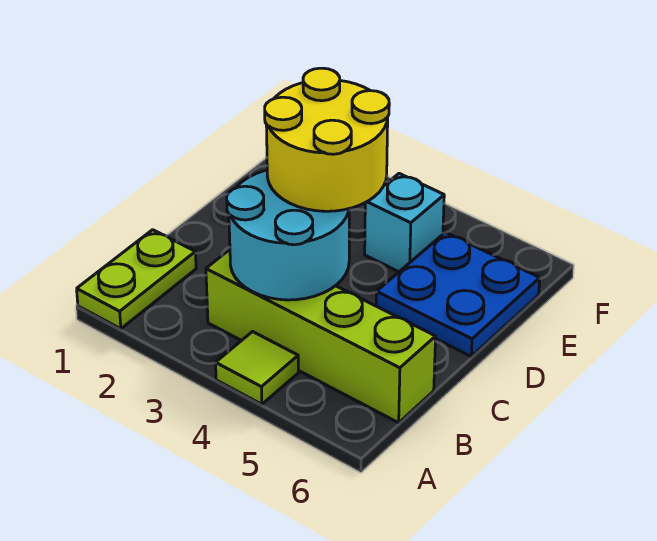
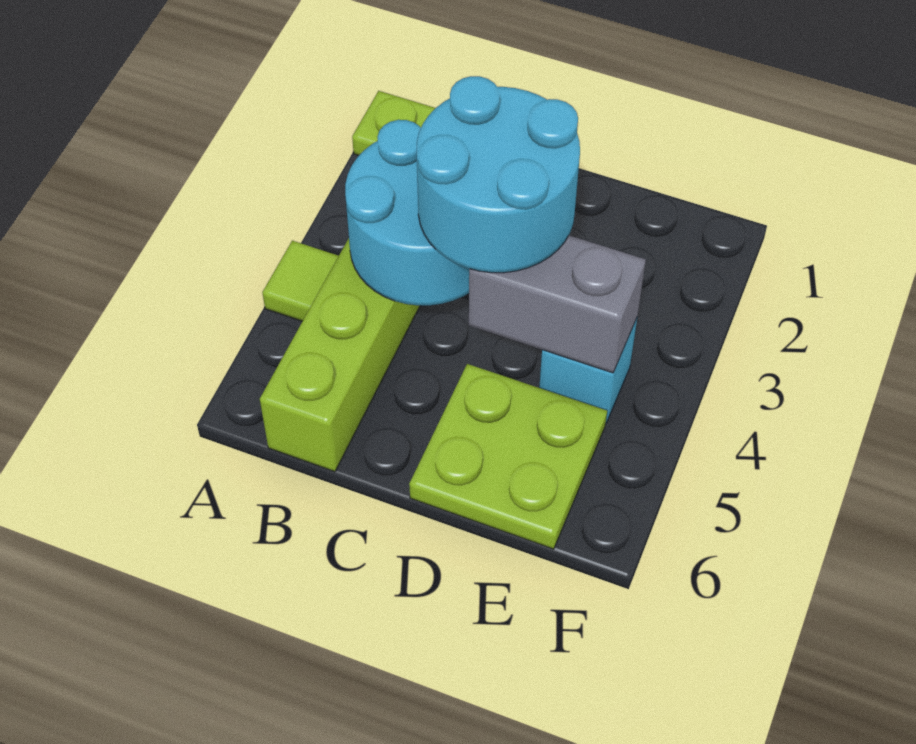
yellow 2x2 round brick [265,68,389,211] -> cyan 2x2 round brick [417,76,580,273]
none -> grey 1x2 brick [469,235,646,373]
blue 2x2 plate [376,232,540,356] -> lime 2x2 plate [409,364,607,549]

